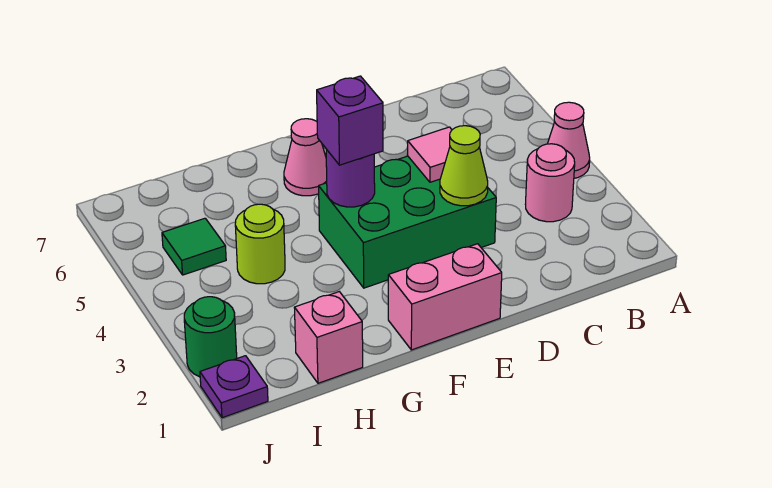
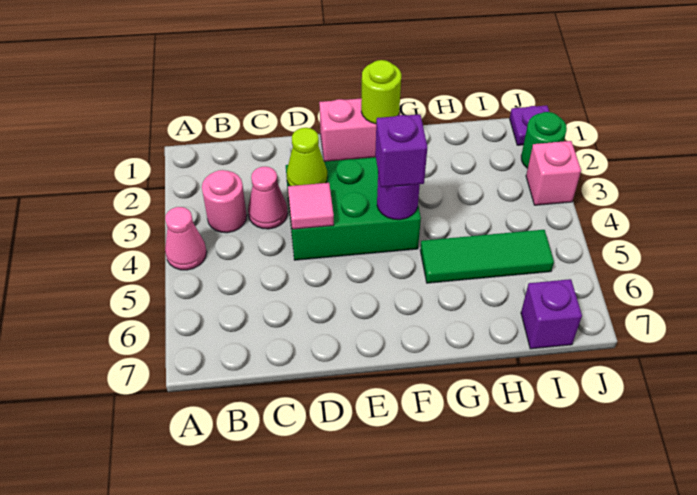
pink 1x1 cone [284,119,327,196] -> pink 1x1 cone moved to [248,167,287,229]
pink 1x1 brick [294,292,363,383] -> pink 1x1 brick moved to [526,141,581,205]
lime 1x1 round brick [235,204,285,284] -> lime 1x1 round brick moved to [361,60,401,124]
green 1x1 tile [162,218,226,275] -> green 1x3 tile [420,230,554,283]
none -> purple 1x1 brick [521,279,582,349]

